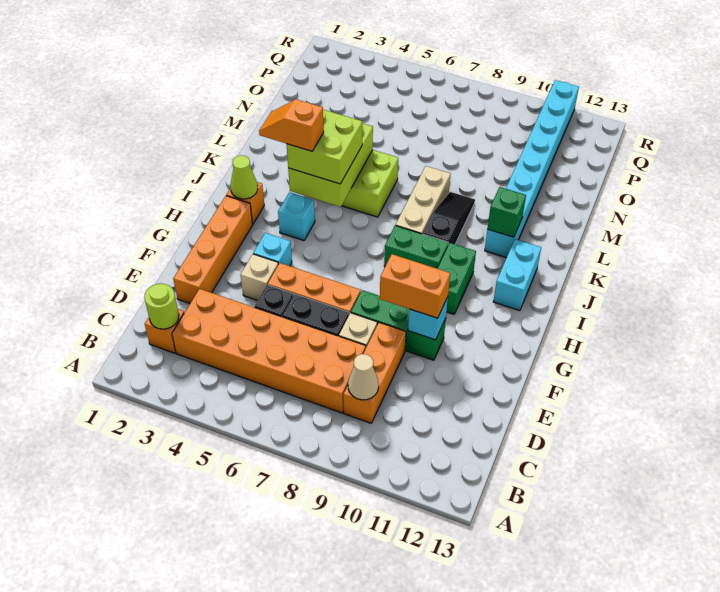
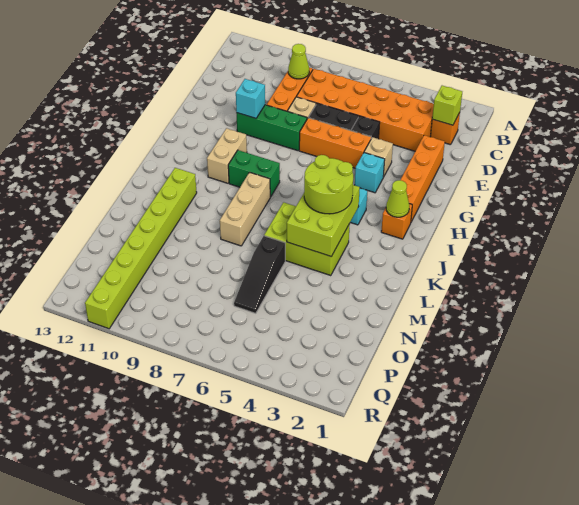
lime 1x1 round brick [144,284,179,329] -> lime 1x1 brick [432,86,462,125]
tan 1x1 cone [348,354,379,400] -> lime 1x1 cone [288,44,309,79]
orange 1x2 brick [380,254,450,318] -> none
green 1x2 brick [437,243,476,314] -> tan 1x2 brick [207,128,247,183]
cyan 1x2 brick [493,239,541,311] -> none
orange 1x2 slope [259,99,324,151] -> none
lime 2x2 brick [287,110,362,184] -> lime 2x2 round brick [304,155,353,214]
black 1x3 slope [423,192,475,245] -> black 1x3 slope moved to [234,236,285,313]
cyan 1x8 brick [485,80,579,258] -> lime 1x8 brick [85,168,197,329]
green 1x1 brick [488,187,526,237] -> none

